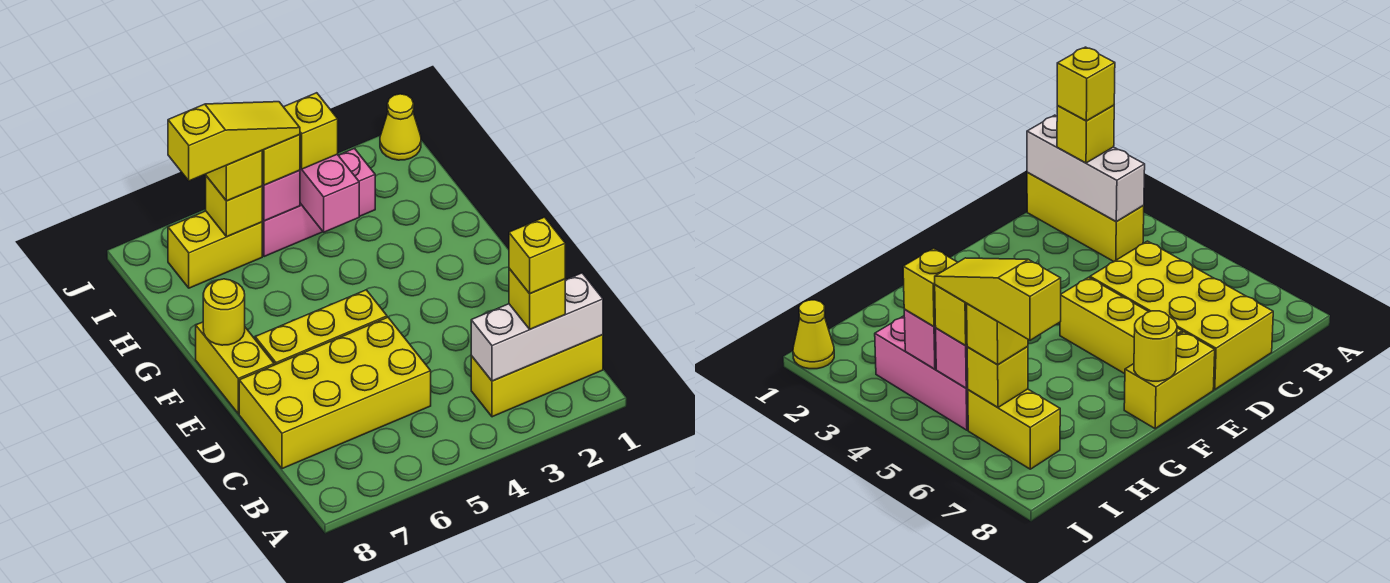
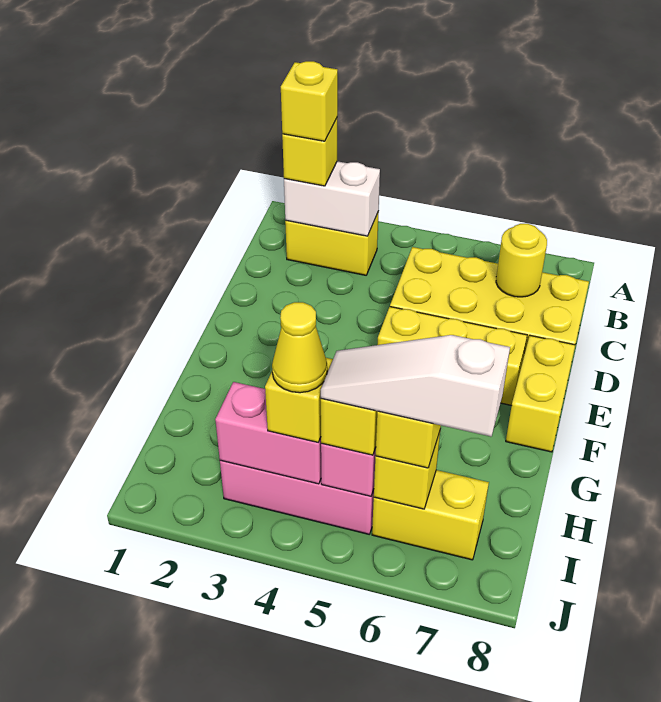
yellow 1x3 brick [471,335,603,417] -> yellow 1x2 brick [285,211,379,275]
white 1x3 brick [471,273,603,381] -> white 1x2 brick [284,161,380,236]
yellow 1x1 round brick [203,279,245,345] -> yellow 1x1 round brick moved to [496,224,547,297]
pink 1x2 brick [300,154,359,232] -> pink 1x2 brick turned to [215,382,321,484]
yellow 1x3 slope [168,102,300,181] -> white 1x3 slope [321,335,510,437]
yellow 1x1 cone [380,94,421,160] -> yellow 1x1 cone moved to [272,302,327,393]

